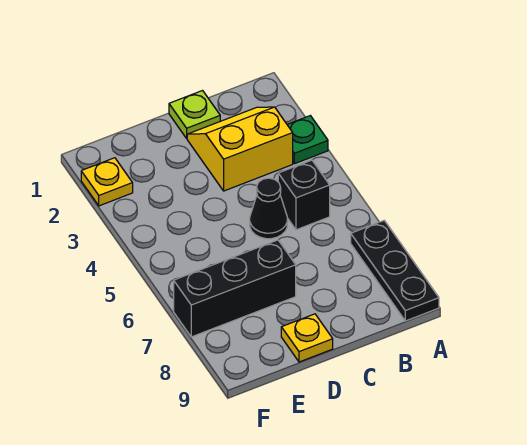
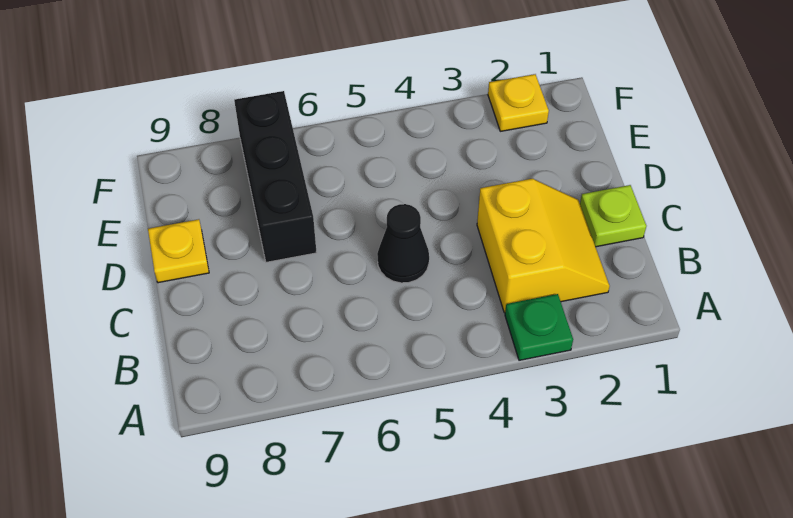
black 1x3 plate [351,221,439,321] -> none
black 1x1 brick [278,160,330,230] -> none

